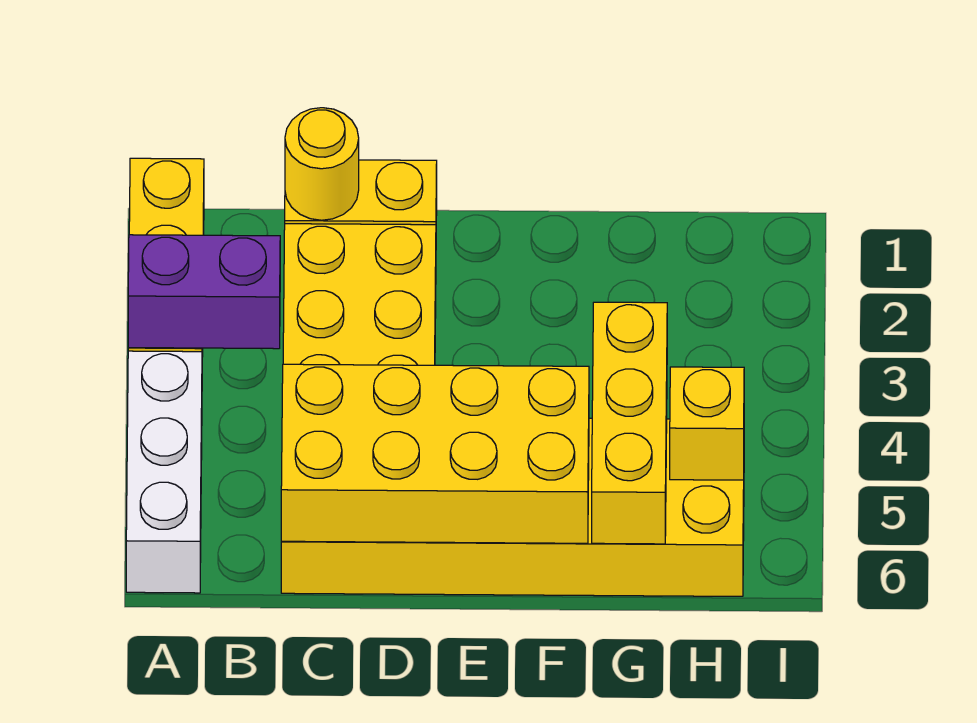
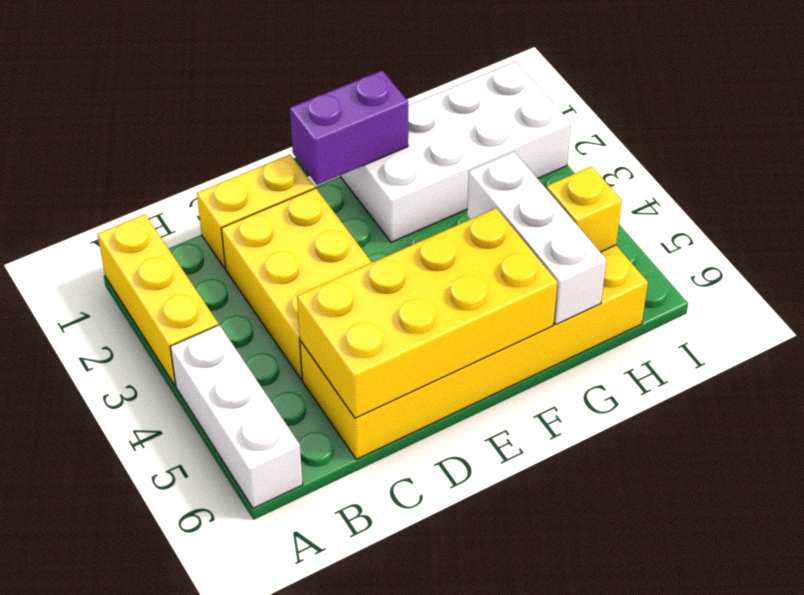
purple 1x2 brick [128,235,280,349] -> purple 1x2 brick moved to [290,70,408,185]
yellow 1x1 round brick [285,108,359,220] -> none
none -> white 2x4 brick [341,61,571,242]
yellow 1x3 brick [592,302,667,544] -> white 1x3 brick [467,152,606,324]

